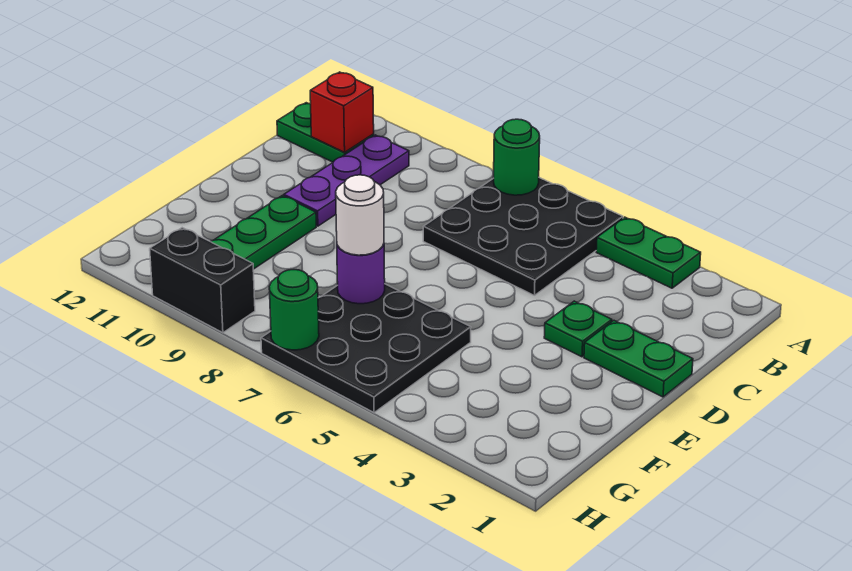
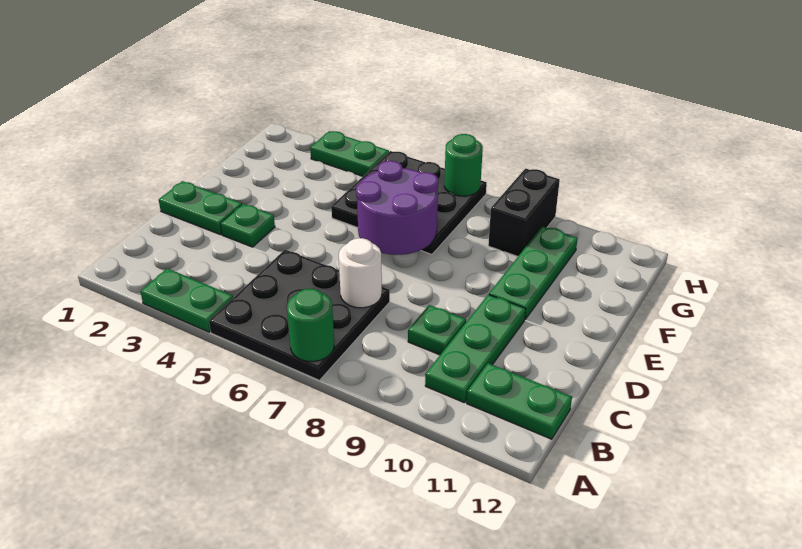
purple 1x3 plate [284,135,409,226] -> green 1x3 plate [425,295,526,403]
red 1x1 brick [310,72,374,152] -> none
none -> green 1x1 plate [408,305,466,355]
purple 1x1 round brick [337,244,385,304] -> purple 2x2 round brick [356,161,438,255]
white 1x1 round brick [336,175,384,255] -> white 1x1 round brick moved to [339,238,382,308]
none -> green 1x2 plate [310,131,389,176]
black 1x2 brick [150,228,255,333] -> black 1x2 brick turned to [488,169,560,256]

